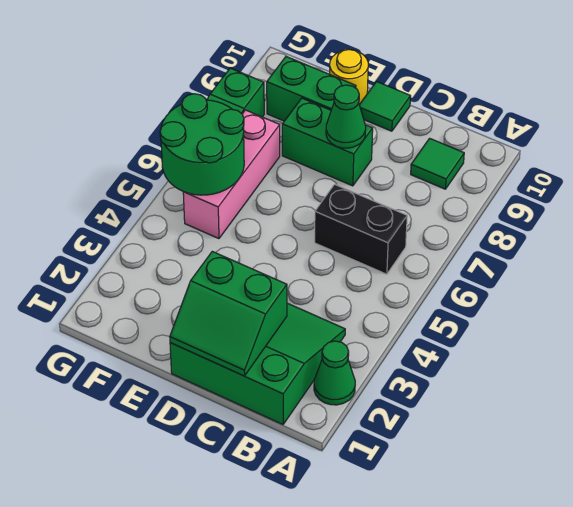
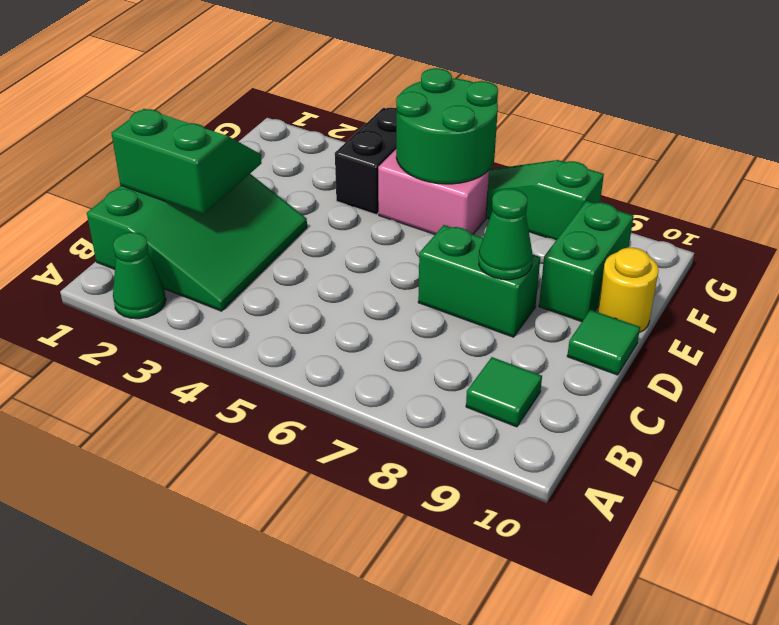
black 1x2 brick [315,184,407,274] -> black 1x2 brick moved to [335,108,396,215]
green 2x2 slope [170,251,287,376] -> green 2x2 slope turned to [111,109,262,215]
green 1x2 brick [282,98,373,186] -> green 1x2 brick turned to [418,225,540,337]
pink 1x3 brick [183,110,280,239] -> pink 1x2 brick [378,150,489,235]

